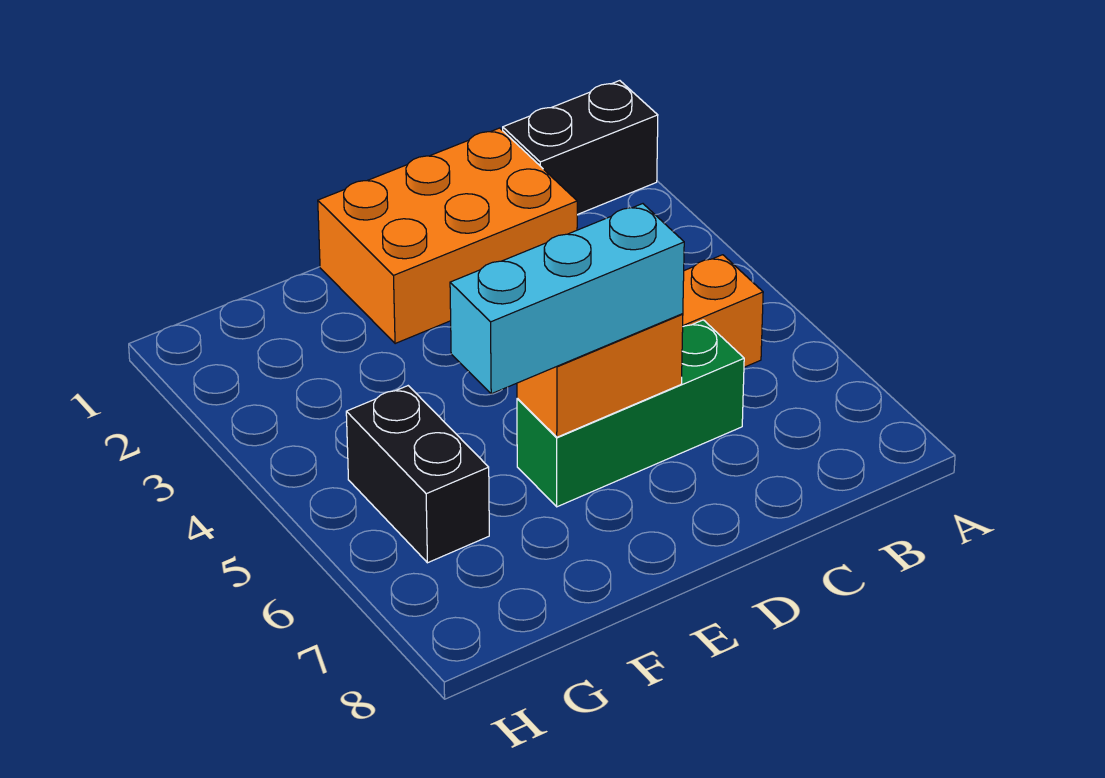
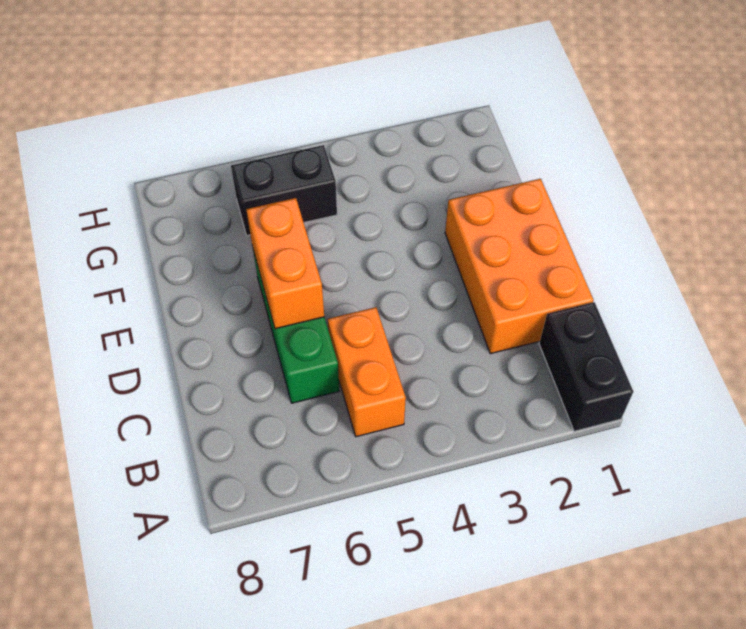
cyan 1x3 brick [450,204,684,394] -> none

